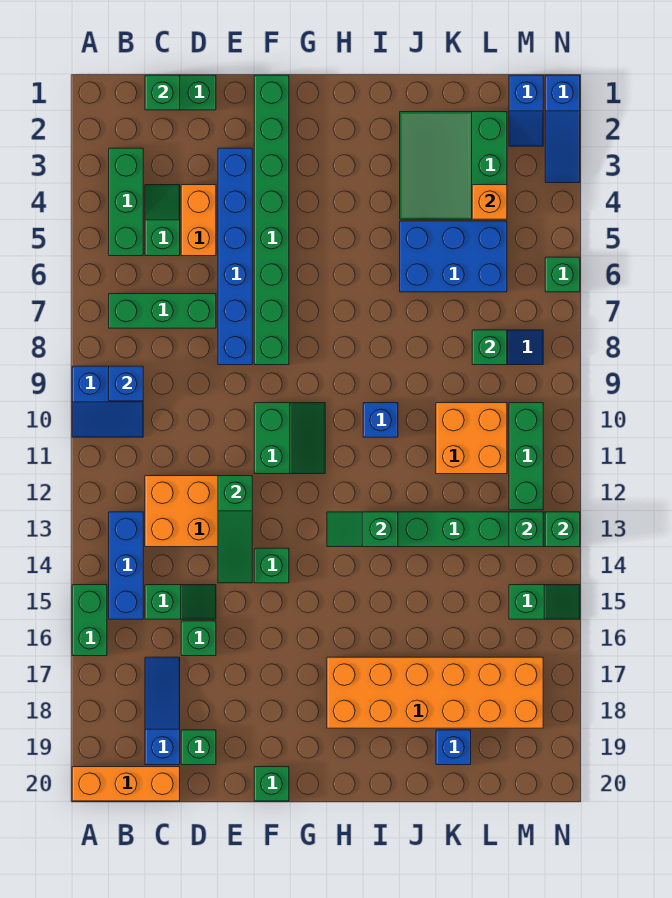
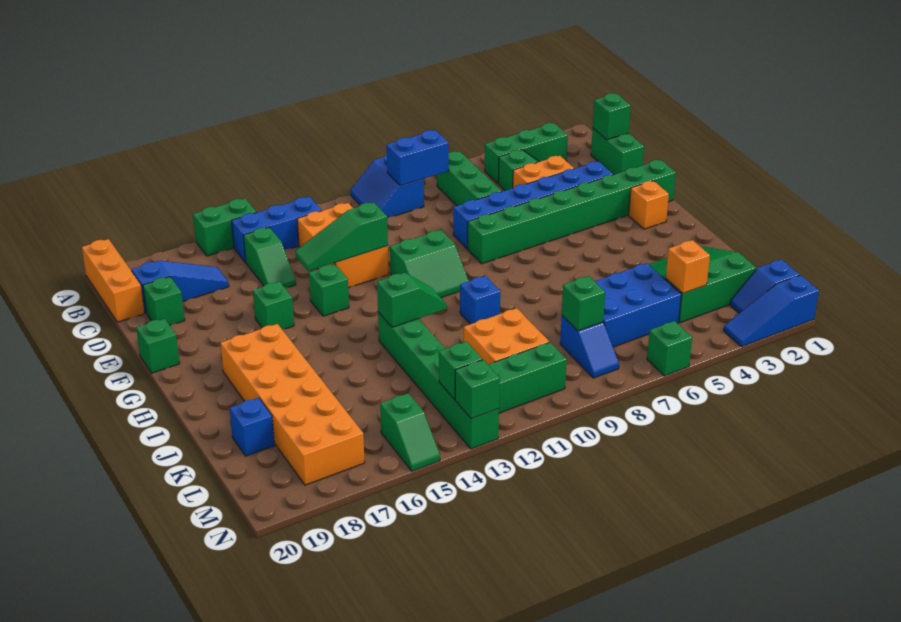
blue 1x1 brick [109,366,143,401] -> blue 1x2 brick [387,130,449,186]
green 1x1 brick [181,621,216,656] -> green 1x1 brick moved to [253,282,294,330]
none -> orange 1x1 brick [629,181,669,229]
green 1x2 slope [327,512,398,547] -> green 1x2 slope turned to [377,273,446,327]
blue 2x3 brick [400,221,507,292] -> blue 2x3 brick turned to [595,263,681,347]

